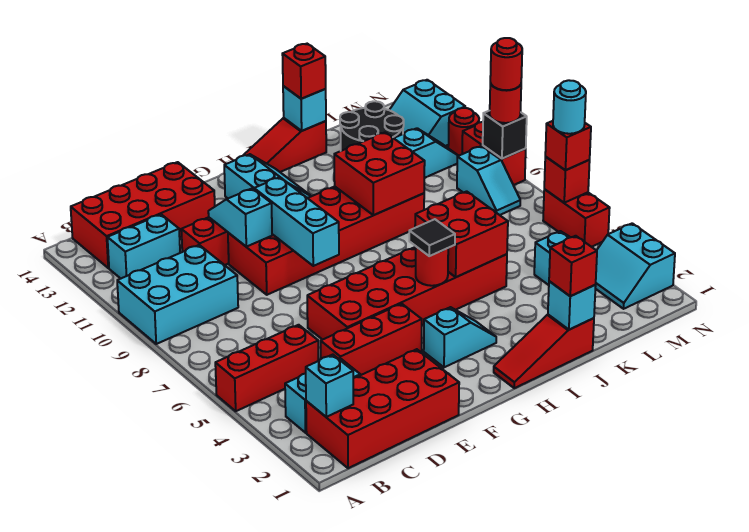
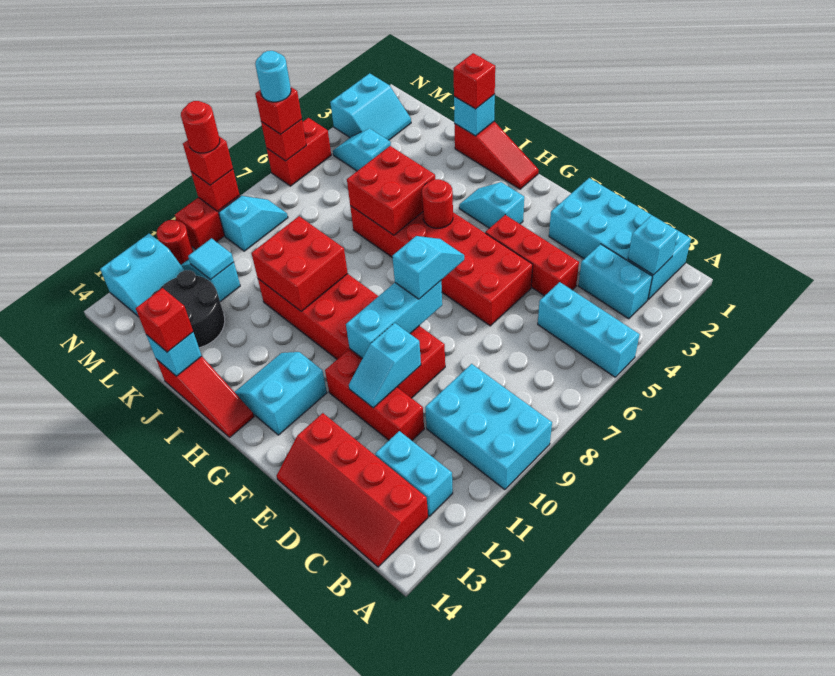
red 1x3 brick [215,325,319,411] -> cyan 1x3 brick [538,282,640,377]
red 2x4 brick [306,349,459,468] -> cyan 2x4 brick [549,178,691,299]
red 2x4 brick [71,162,215,268] -> red 2x4 slope [277,413,428,567]
none -> cyan 1x2 slope [392,236,464,299]
black 1x1 tile [409,219,455,256] -> none
none -> cyan 1x1 tile [188,238,234,280]
black 1x1 brick [483,111,527,159] -> red 1x1 brick [191,169,239,211]
red 1x1 round brick [490,83,521,123] -> red 1x1 brick [183,136,233,185]

